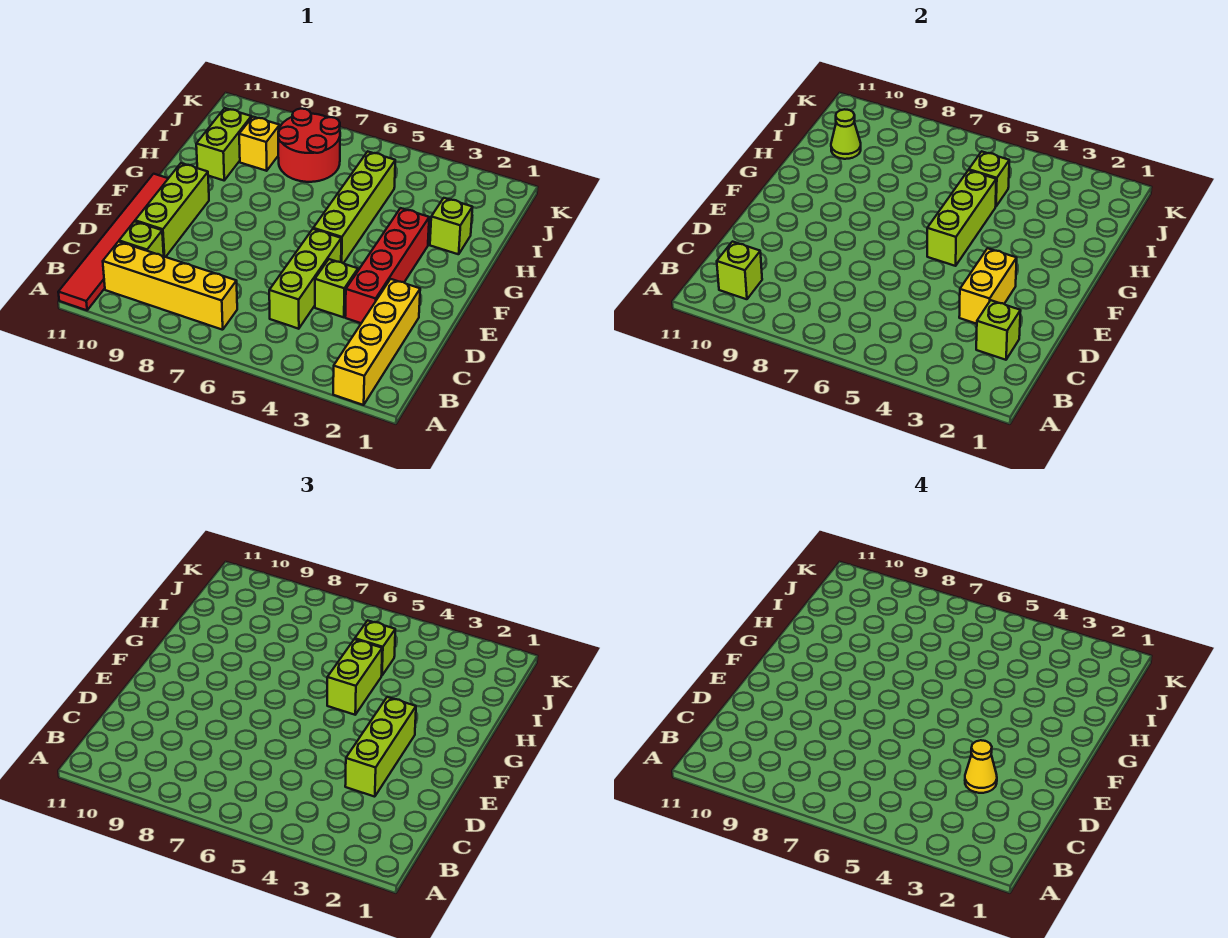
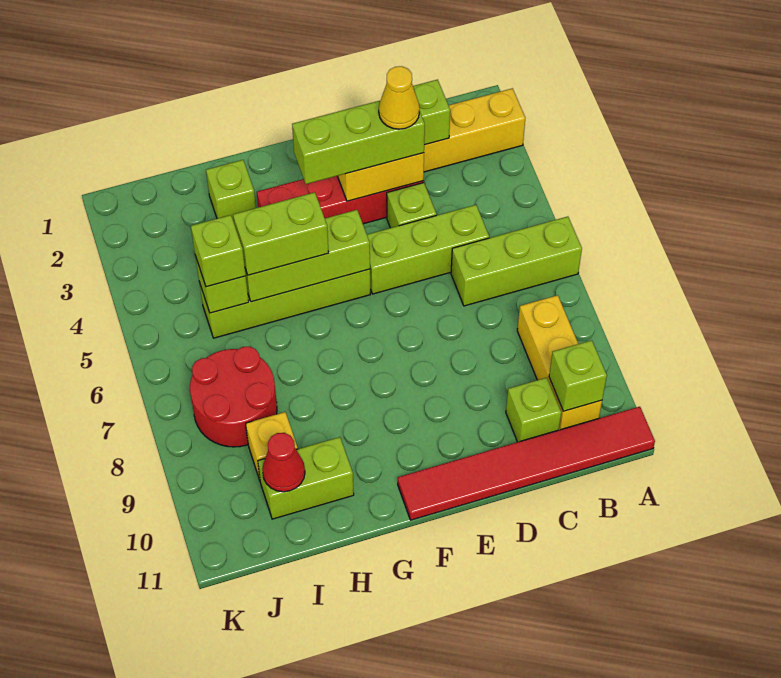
yellow 1x4 brick [103,242,237,330] -> yellow 1x3 brick [517,295,602,430]
lime 1x3 brick [135,163,209,257] -> lime 1x3 brick moved to [451,217,582,306]
lime 1x1 cone [831,109,861,159] -> red 1x1 cone [262,433,305,492]

